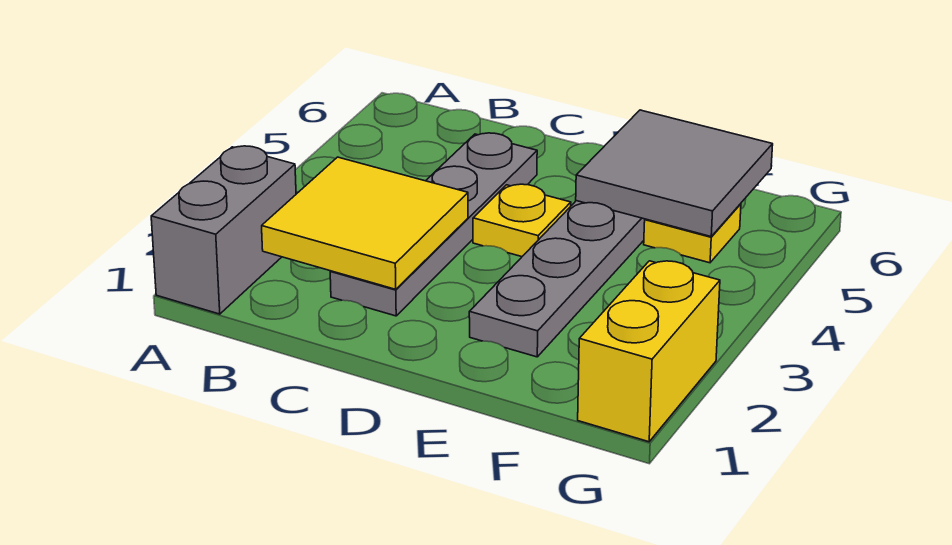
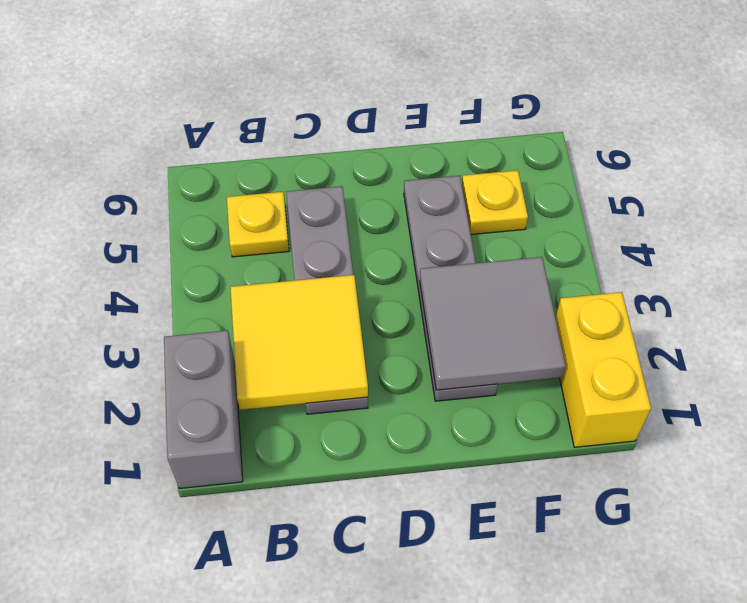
yellow 1x1 plate [473,184,571,257] -> yellow 1x1 plate moved to [227,192,289,257]
grey 2x2 tile [576,110,773,236] -> grey 2x2 tile moved to [420,257,566,390]

